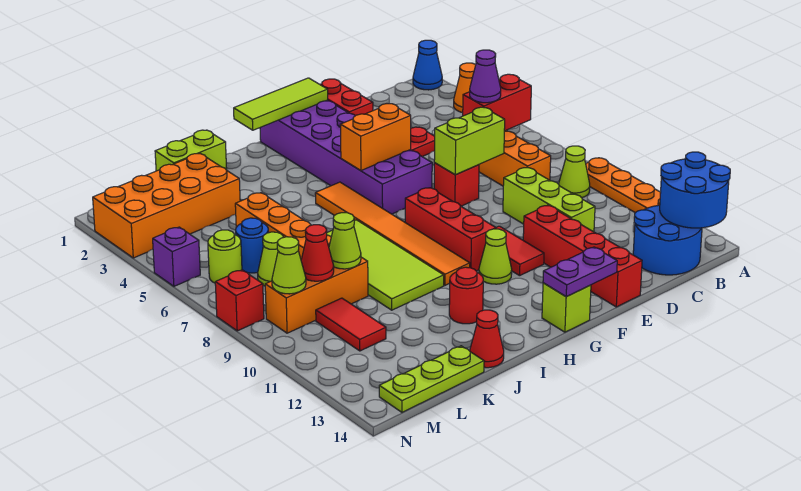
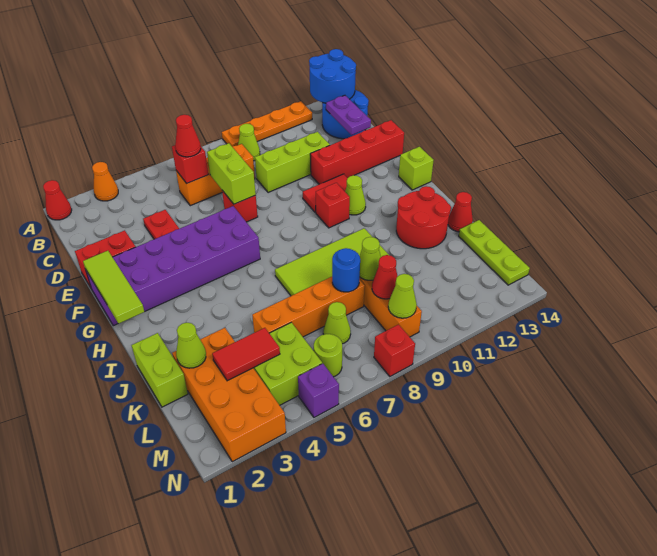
blue 1x1 cone [413,40,442,90] -> red 1x1 cone [43,180,72,220]
red 1x2 brick [463,74,531,131] -> red 1x1 brick [172,145,208,183]
purple 1x1 cone [470,50,501,103] -> red 1x1 cone [175,115,201,157]
orange 1x2 brick [340,104,411,171] -> none
purple 1x2 plate [543,247,617,297] -> purple 1x2 plate moved to [326,95,371,135]
red 1x3 brick [405,188,496,271] -> red 1x1 brick [316,183,350,228]
orange 1x6 tile [315,182,470,285] -> none
red 1x1 round brick [449,267,483,324] -> red 2x2 round brick [396,186,451,249]
none -> lime 1x1 cone [176,323,206,368]
none -> lime 2x2 brick [254,322,322,405]
blue 1x1 round brick [236,218,269,273] -> blue 1x1 round brick moved to [332,248,360,292]
red 1x2 tile [316,298,386,351] -> red 1x2 tile moved to [212,328,280,381]

